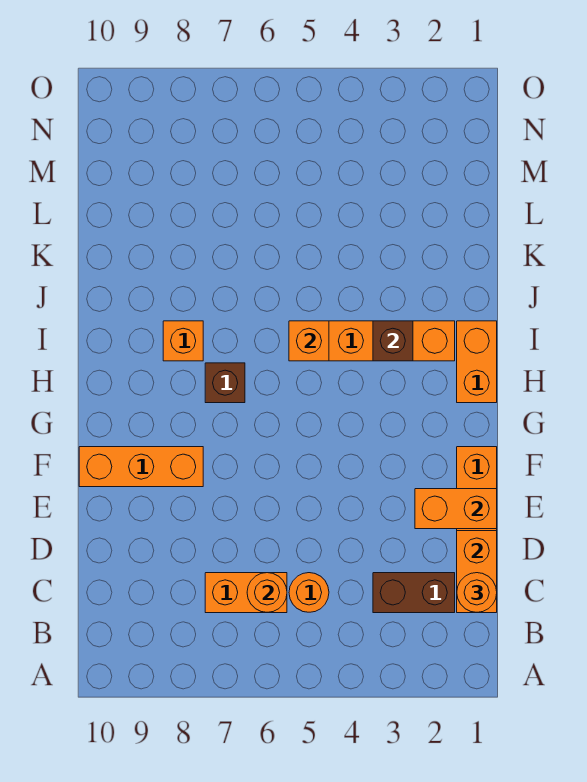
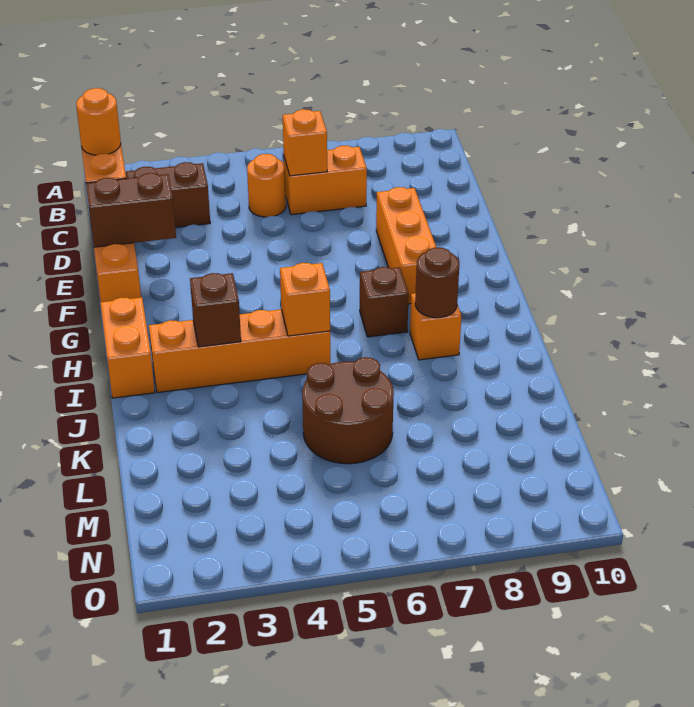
orange 1x1 round brick [247,573,287,612] -> orange 1x1 brick [283,109,327,176]
orange 1x2 brick [415,489,497,529] -> brown 1x2 brick [86,173,176,247]
orange 1x3 brick [79,447,203,487] -> orange 1x3 brick turned to [376,187,436,304]
none -> brown 1x1 round brick [415,247,459,318]
none -> brown 2x2 round brick [302,357,394,464]

